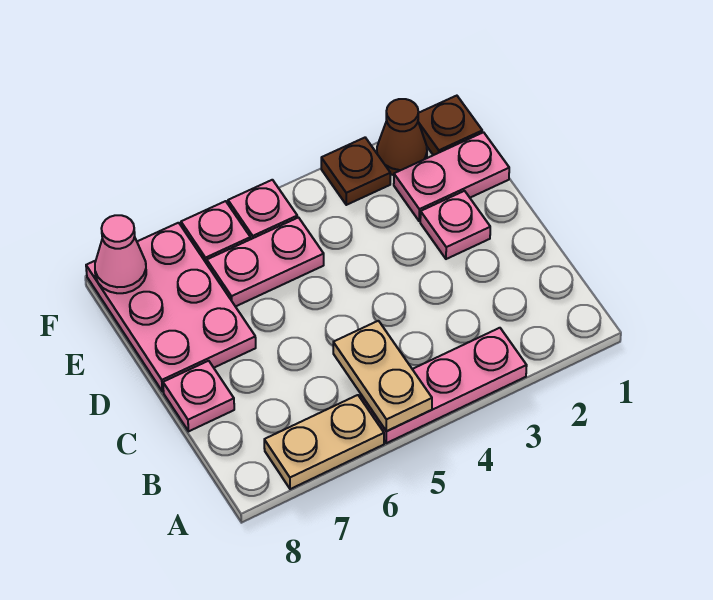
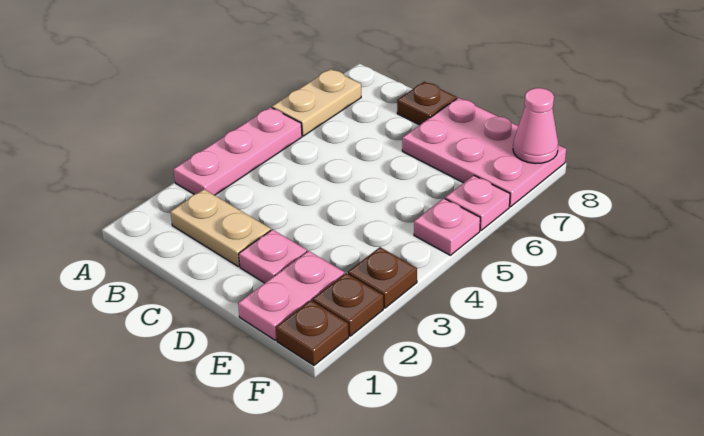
tan 1x2 plate [333,321,432,431] -> tan 1x2 plate moved to [170,189,271,267]
pink 1x1 plate [163,361,234,431] -> brown 1x1 plate [397,82,457,125]
pink 1x2 plate [207,218,324,307] -> none
brown 1x1 cone [377,99,427,175] -> brown 1x1 plate [313,273,383,336]

